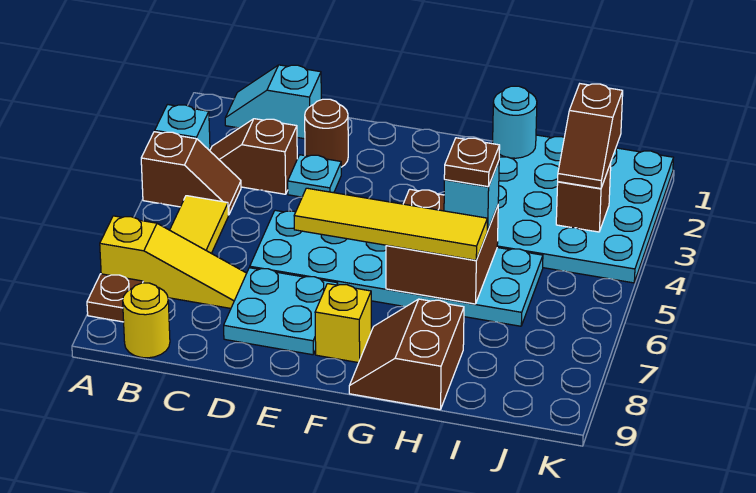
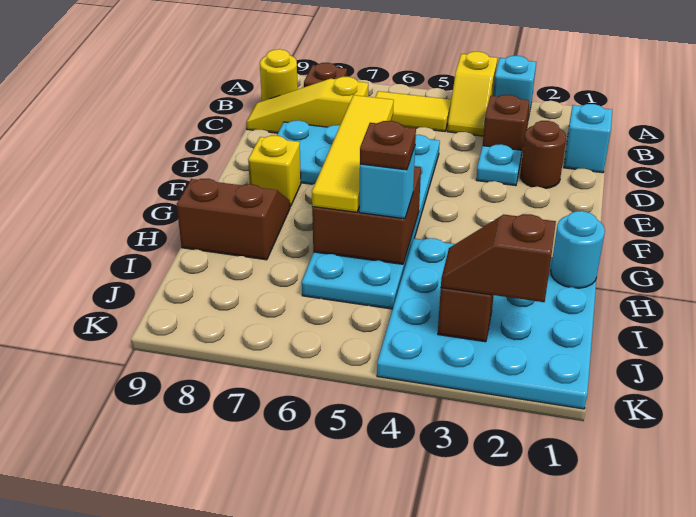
brown 1x2 slope [141,132,241,215] -> yellow 1x2 slope [447,52,497,136]
yellow 1x3 slope [100,216,247,308] -> yellow 1x3 slope turned to [246,77,368,133]

